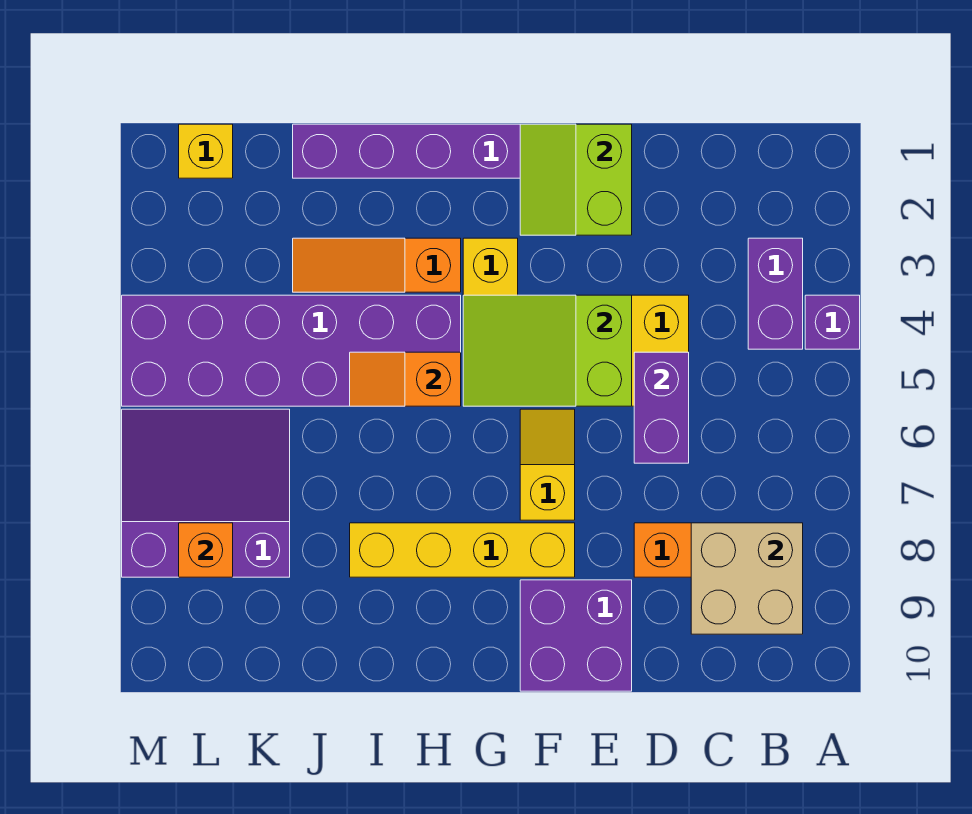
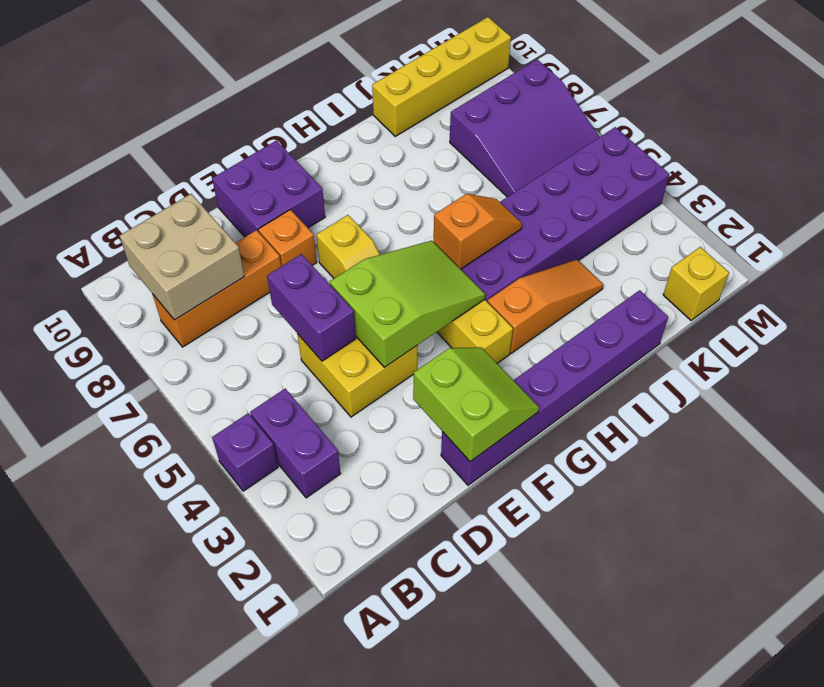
yellow 1x4 brick [350,523,575,577] -> yellow 1x4 brick moved to [372,17,511,136]
orange 1x1 brick [179,523,233,577] -> orange 1x1 brick moved to [258,210,317,266]

